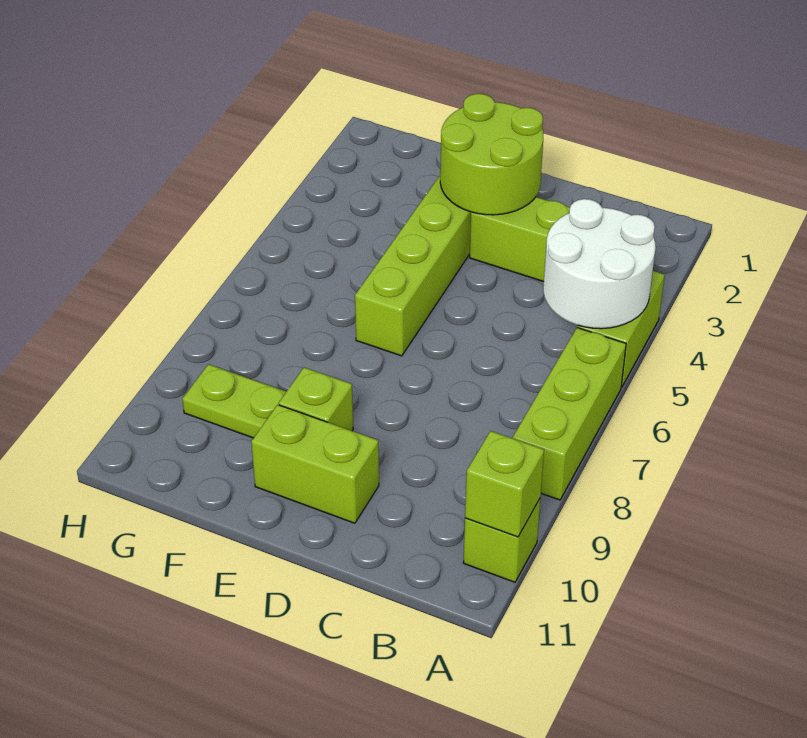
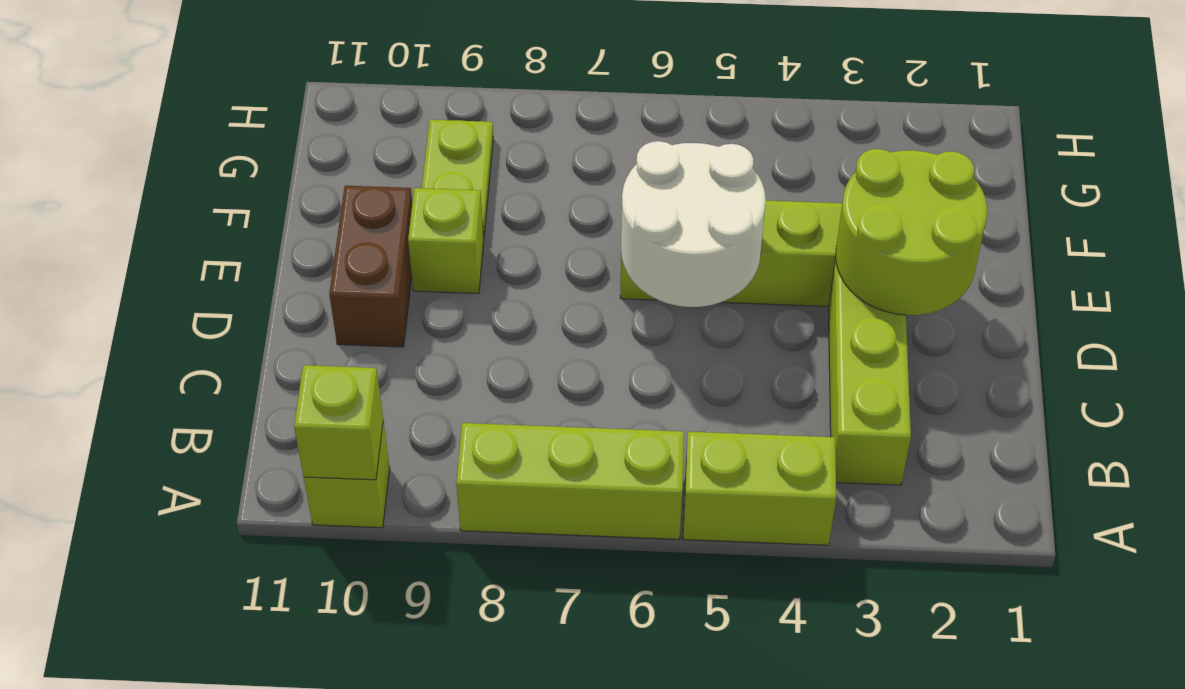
white 2x2 round brick [543,199,656,329] -> white 2x2 round brick moved to [621,141,766,307]
lime 1x2 brick [251,405,379,523] -> brown 1x2 brick [329,186,412,347]

